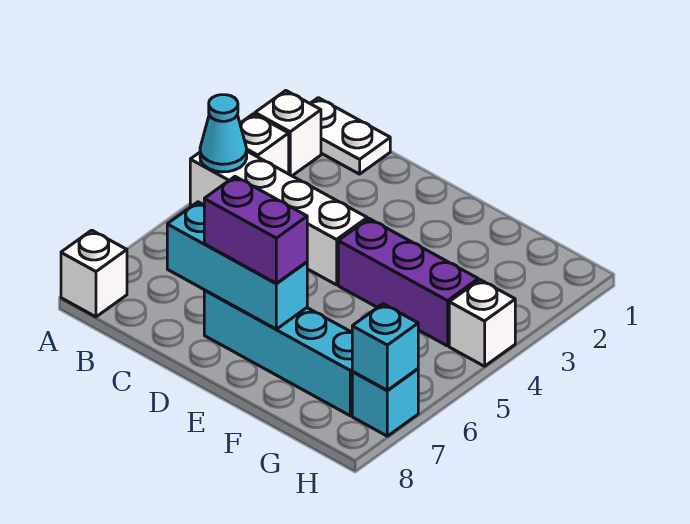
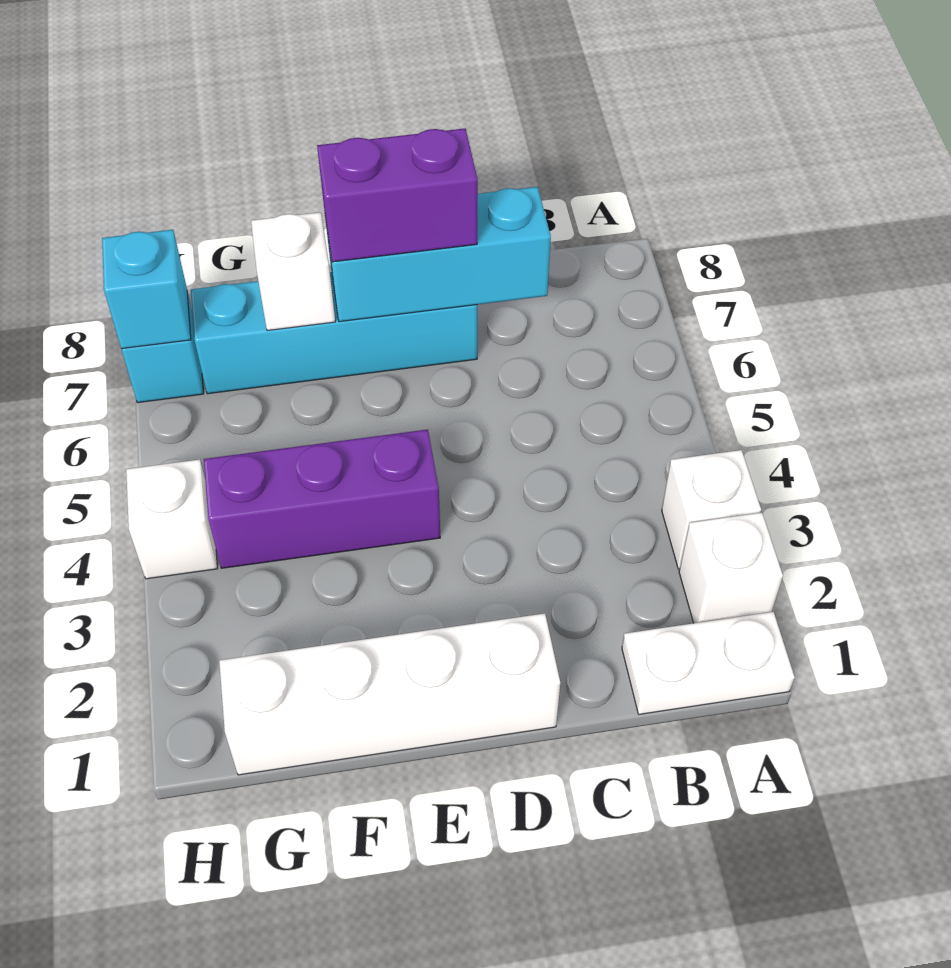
white 1x4 brick [190,151,367,285] -> white 1x4 brick moved to [219,613,560,775]
cyan 1x1 cone [200,95,247,172] -> none
white 1x1 brick [61,230,127,317] -> white 1x1 brick moved to [251,212,335,331]

